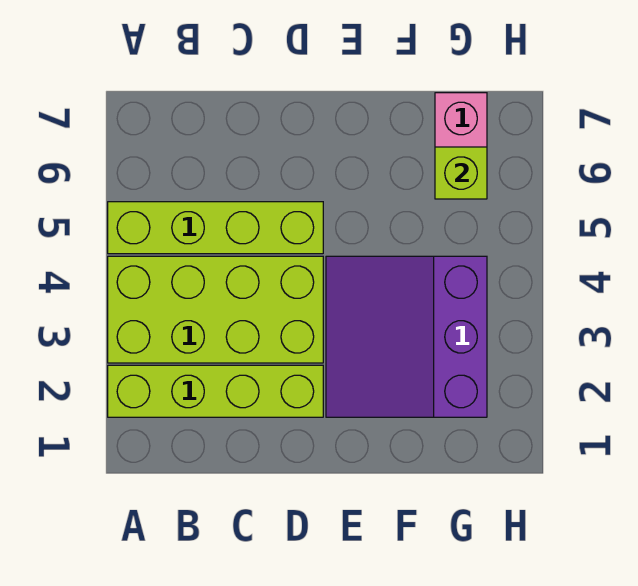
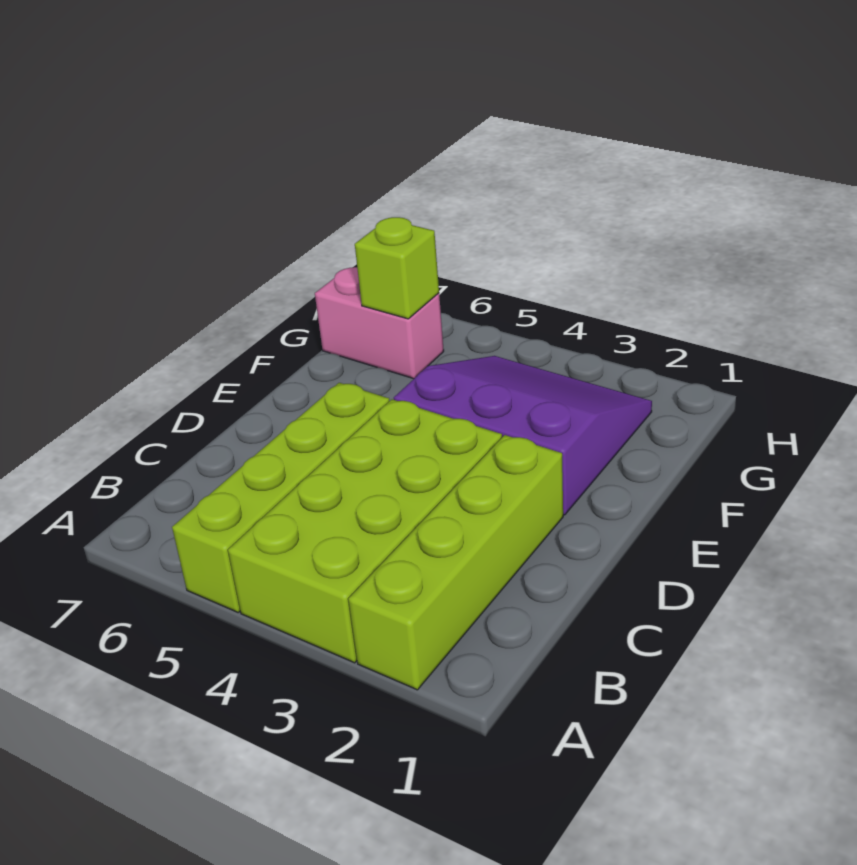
purple 3x3 slope [326,256,487,417] -> purple 3x3 slope turned to [394,356,652,515]

